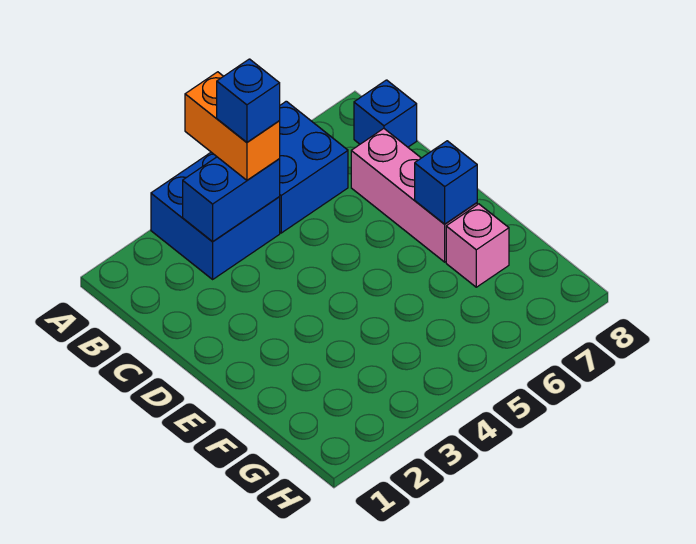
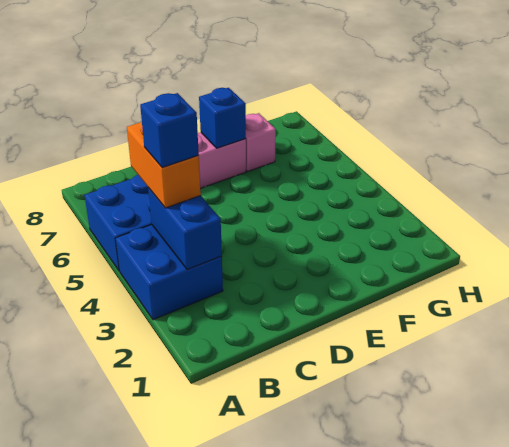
orange 1x2 brick [185,72,280,180] -> orange 1x2 brick turned to [127,121,201,208]
blue 1x1 brick [354,80,417,147] -> none

